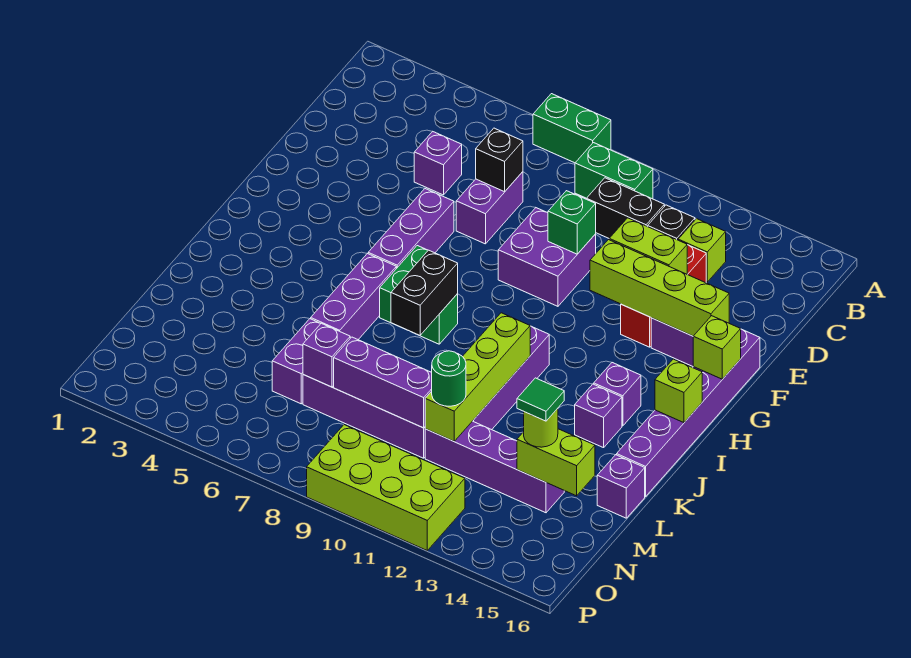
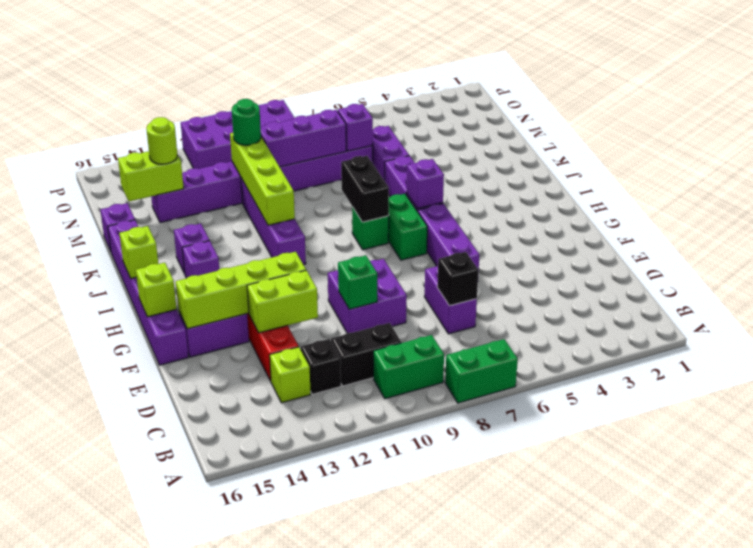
purple 1x1 brick [414,132,462,195] -> purple 1x1 brick moved to [406,159,444,209]
green 1x1 tile [517,378,564,421] -> none
lime 2x4 brick [307,425,465,550] -> purple 2x4 brick [181,100,294,169]

